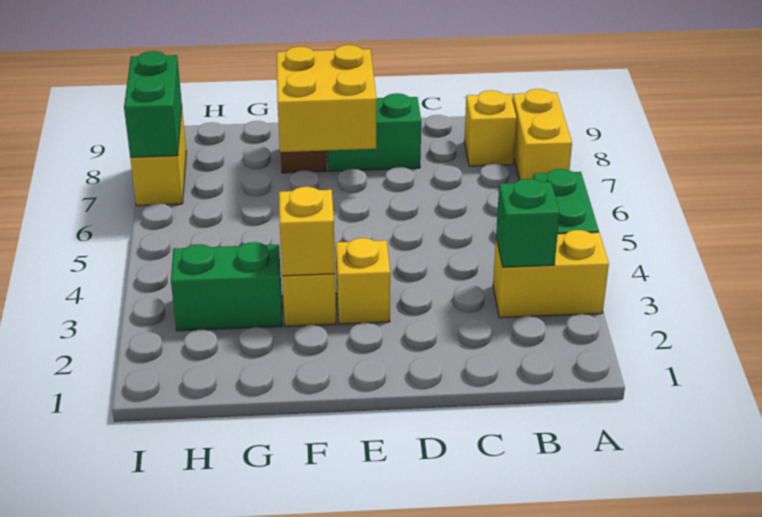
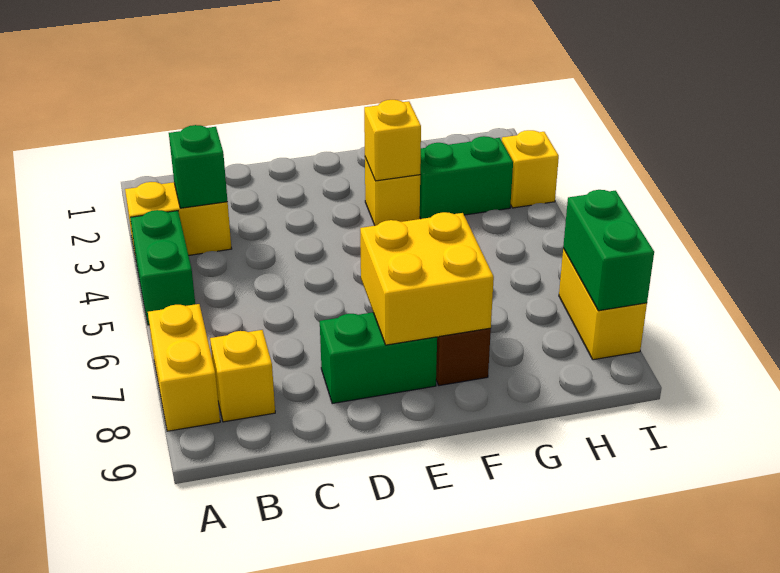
yellow 1x1 brick [336,238,390,324] -> yellow 1x1 brick moved to [502,130,559,208]

